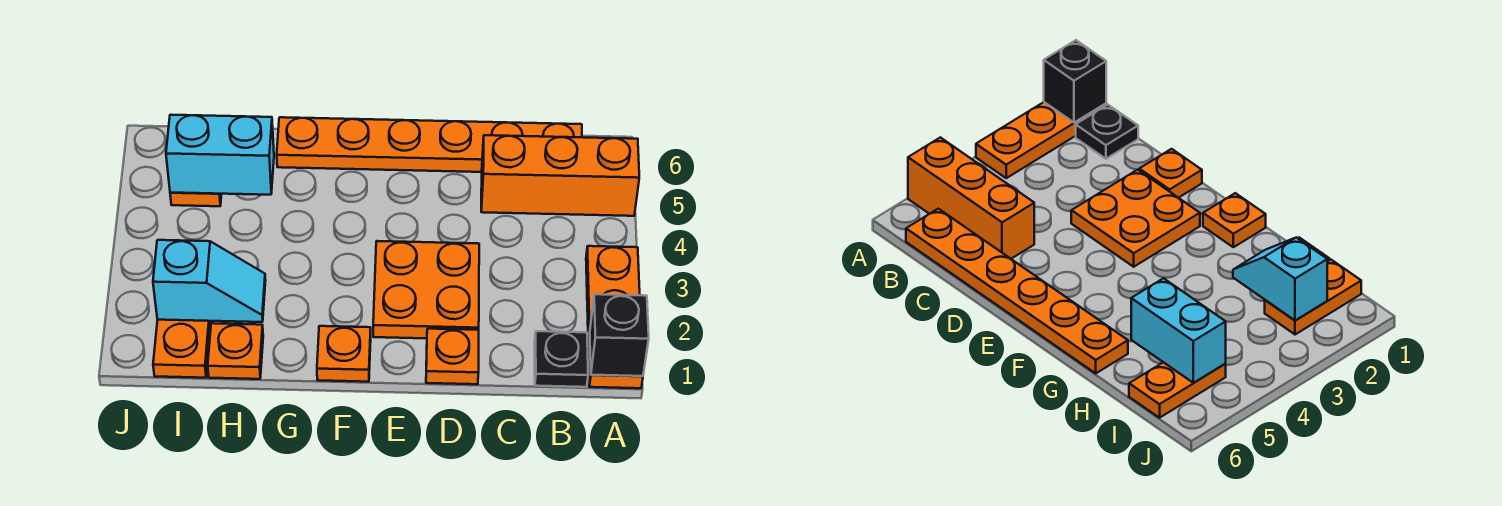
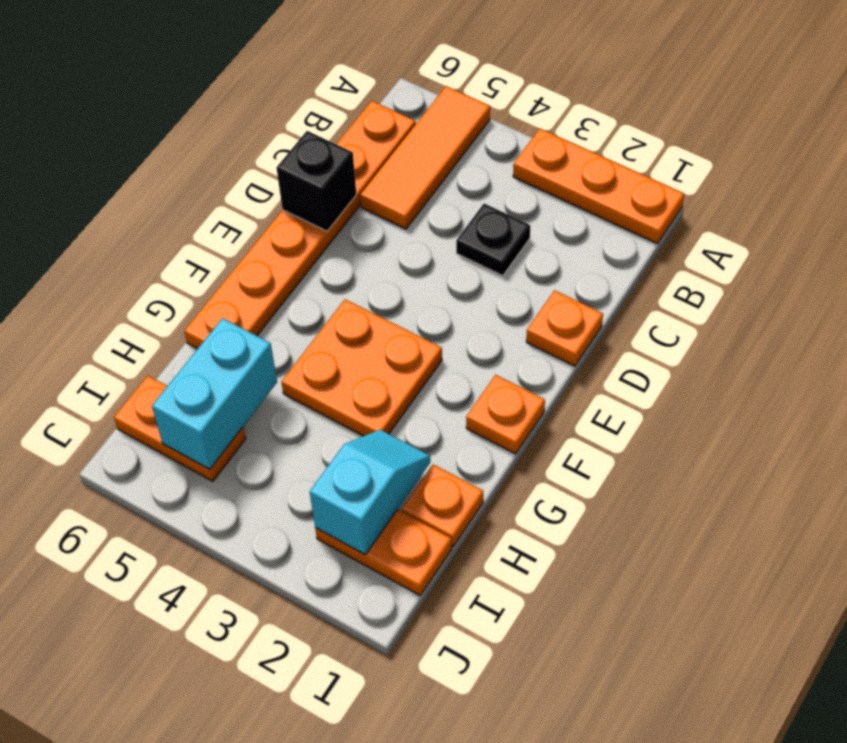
black 1x1 brick [590,294,649,376] -> black 1x1 brick moved to [277,131,356,231]
orange 1x3 brick [481,135,639,216] -> orange 1x3 tile [360,86,490,229]
black 1x1 plate [534,331,588,387] -> black 1x1 plate moved to [456,204,530,276]
orange 2x2 plate [373,241,479,338] -> orange 2x2 plate moved to [281,299,442,436]

